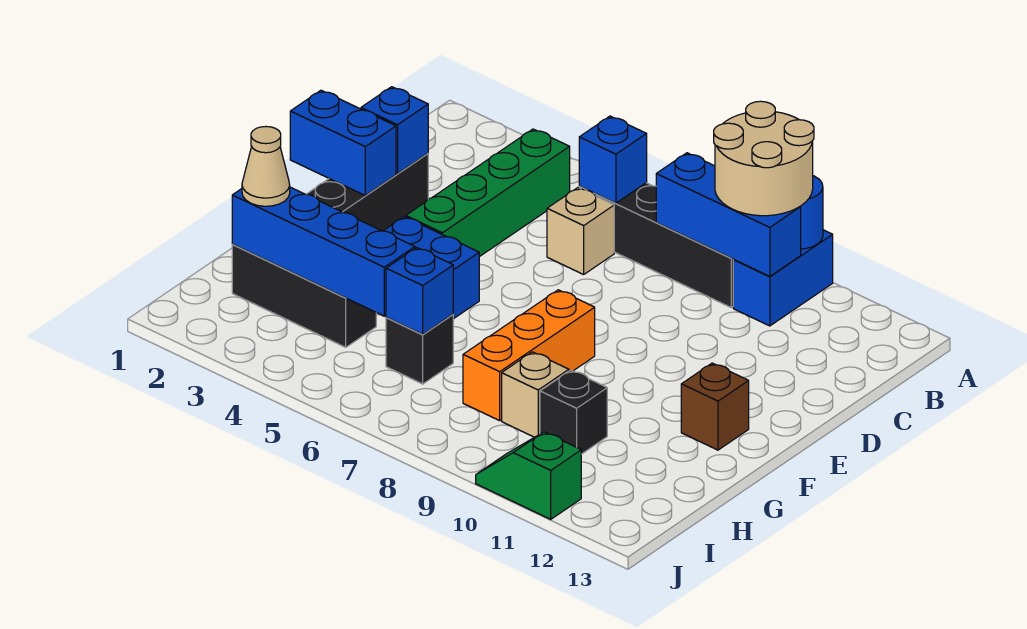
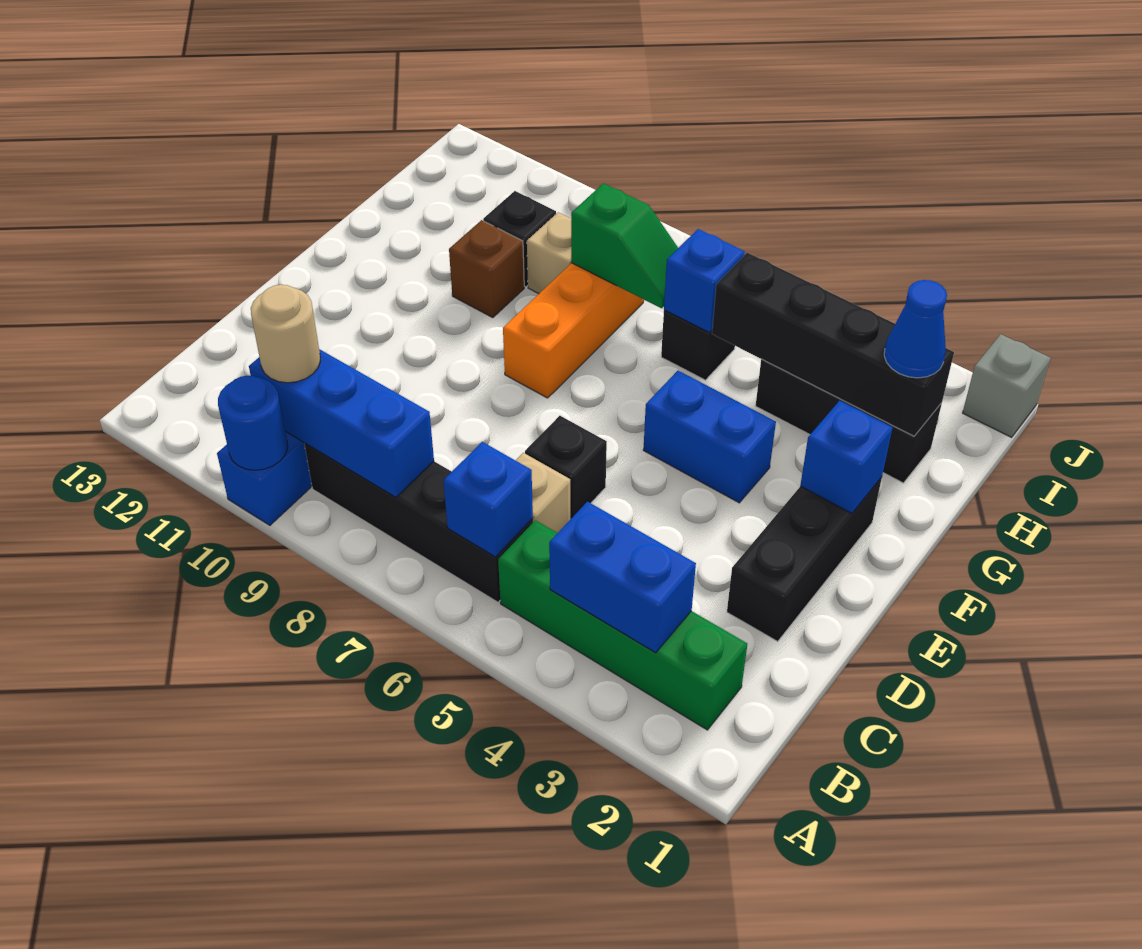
tan 2x2 round brick [714,101,814,216] -> tan 1x1 round brick [251,285,320,383]
green 1x4 brick [406,129,570,257] -> green 1x4 brick turned to [498,520,747,730]
blue 1x1 brick [361,87,428,174] -> blue 1x1 brick moved to [800,401,892,513]
none -> black 1x1 brick [525,416,607,519]
blue 1x2 brick [290,90,396,195] -> blue 1x2 brick moved to [549,502,696,653]
brown 1x1 brick [681,363,749,450] -> brown 1x1 brick moved to [449,220,524,318]
blue 1x4 brick [232,187,415,316] -> black 1x4 brick [712,253,954,436]
tan 1x1 cone [242,127,290,206] -> blue 1x1 cone [884,280,947,378]
none -> grey 1x1 brick [963,334,1051,437]
green 1x2 slope [476,432,581,519] -> green 1x2 slope moved to [571,183,678,308]

